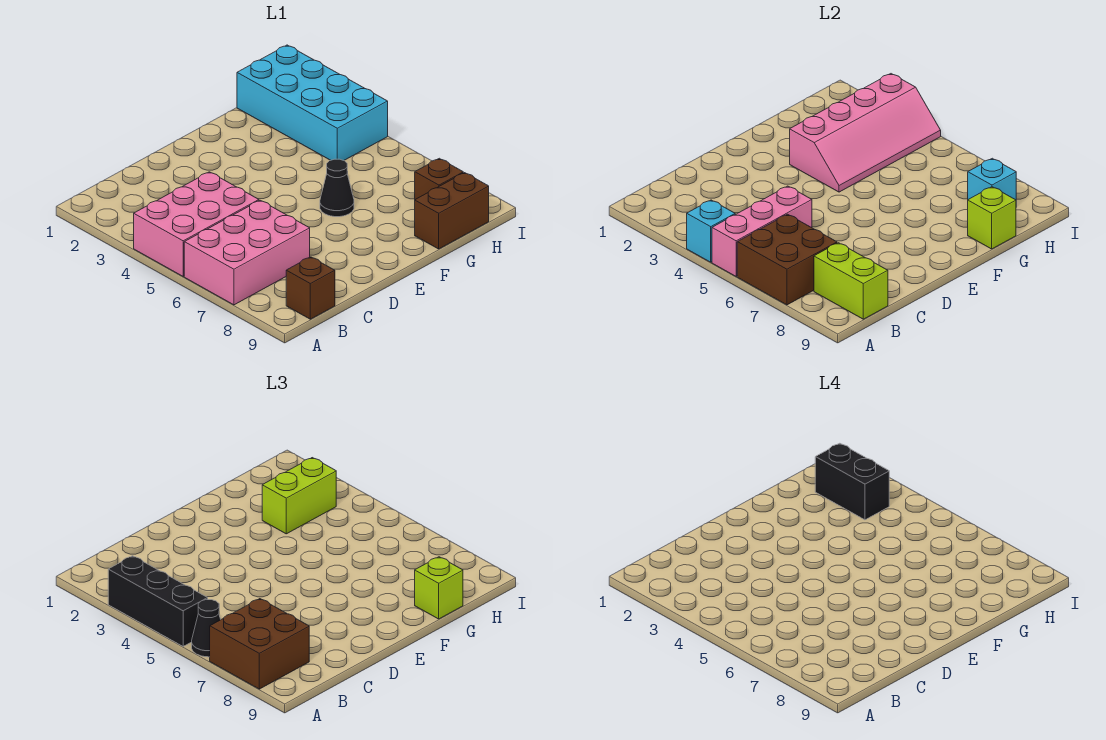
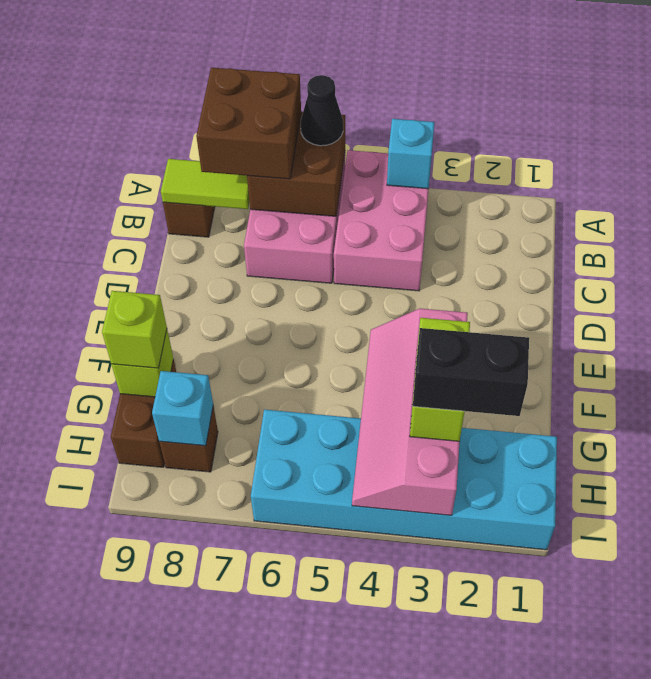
black 1x3 brick [108,556,208,646] -> none
pink 1x3 brick [712,186,812,276] -> none
lime 1x2 brick [814,243,888,319] -> lime 1x2 tile [161,159,249,209]
black 1x1 cone [320,159,354,217] -> none
cyan 2x4 brick [237,45,388,161] -> cyan 2x6 brick [251,409,557,550]

